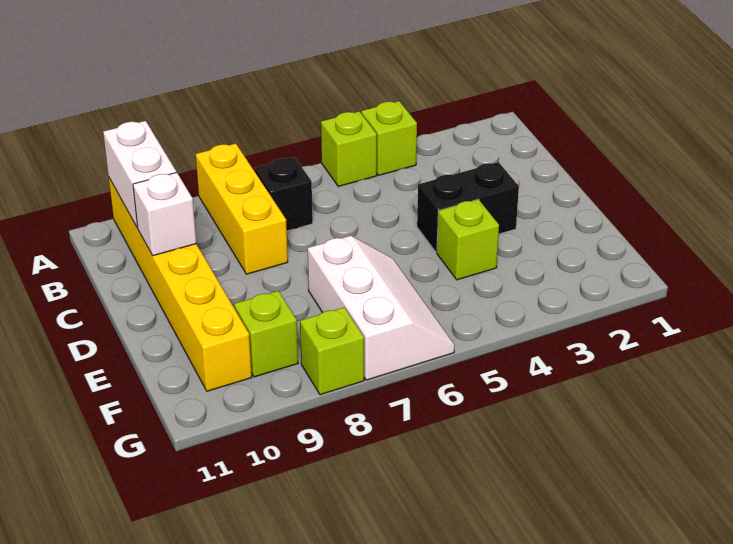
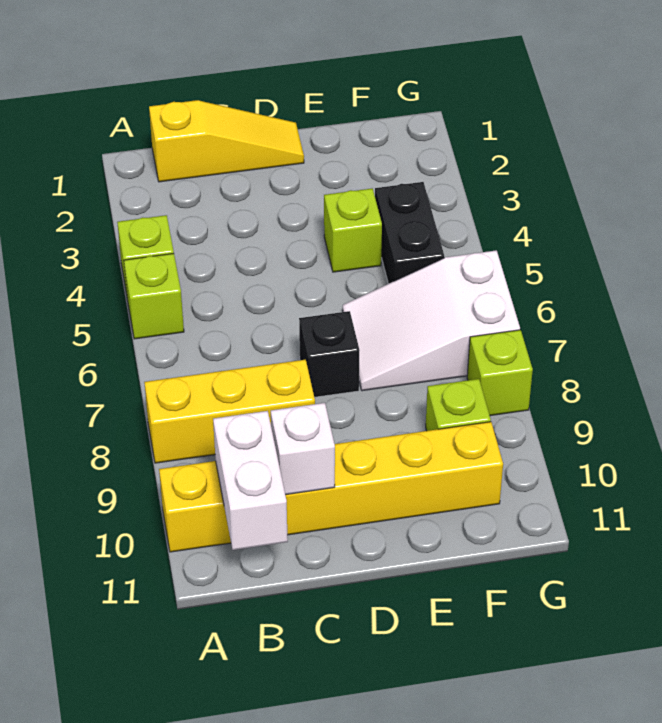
white 1x2 brick [103,121,176,228] -> white 1x2 brick turned to [213,411,288,550]
none -> yellow 1x3 slope [149,100,304,182]
black 1x1 brick [254,157,313,231] -> black 1x1 brick moved to [299,311,360,397]
black 1x2 brick [417,162,519,252] -> black 1x2 brick moved to [375,182,444,284]
white 2x3 slope [308,236,455,380] -> white 2x3 slope turned to [343,250,520,391]

